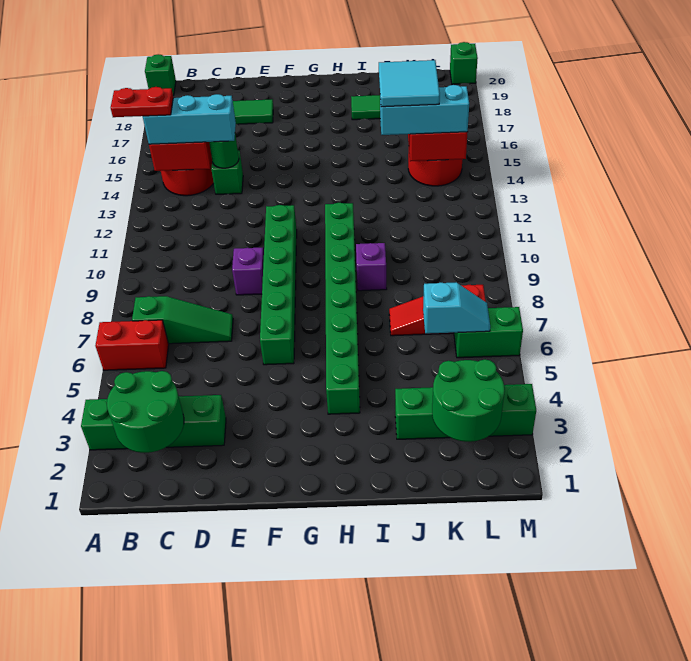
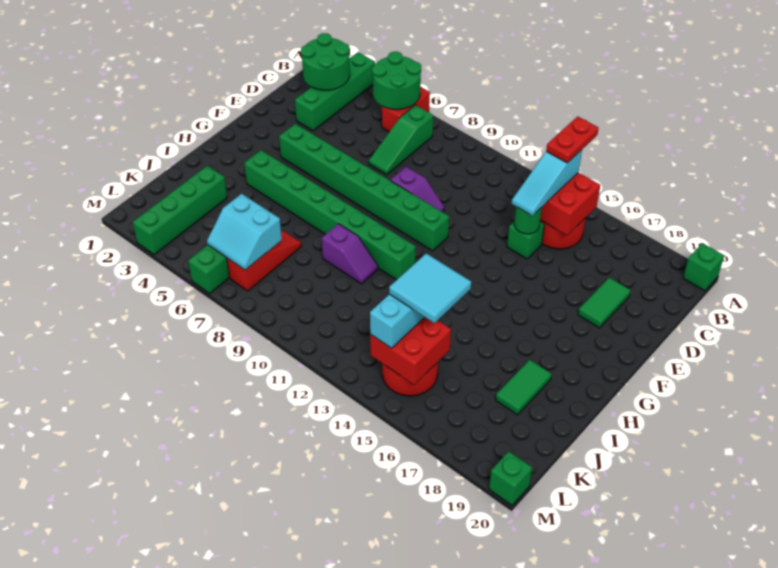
cyan 1x3 brick [143,94,236,144] -> cyan 1x3 slope [512,150,582,215]
green 1x6 brick [260,205,297,365] -> green 1x8 brick [279,124,449,251]
green 2x2 round brick [432,359,505,442] -> green 2x2 round brick moved to [372,51,421,110]
cyan 1x2 slope [423,282,490,334] -> cyan 2x2 slope [207,194,282,270]

